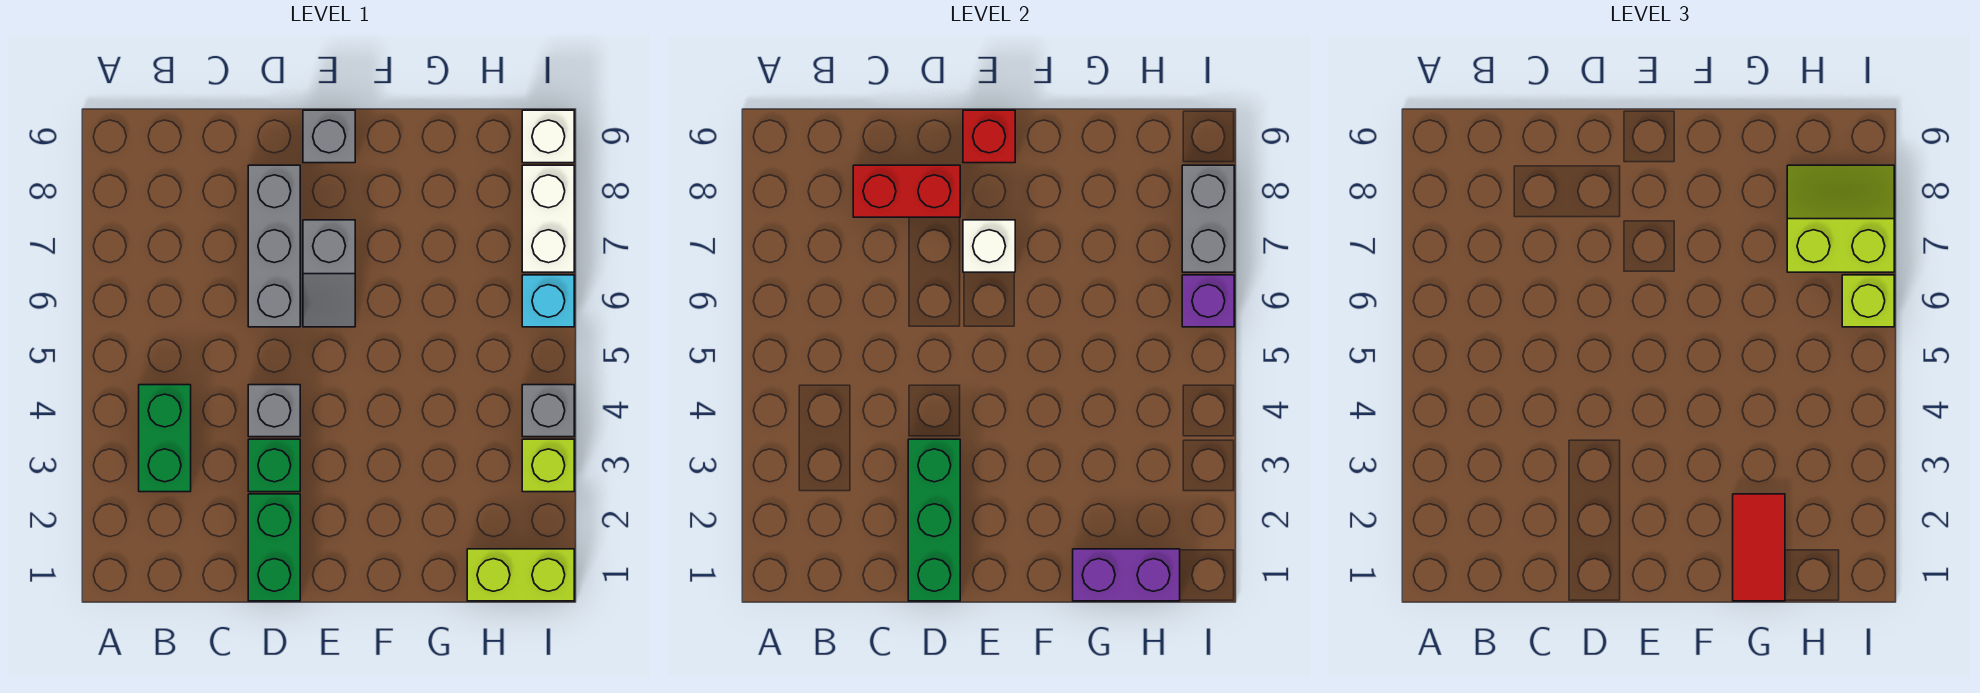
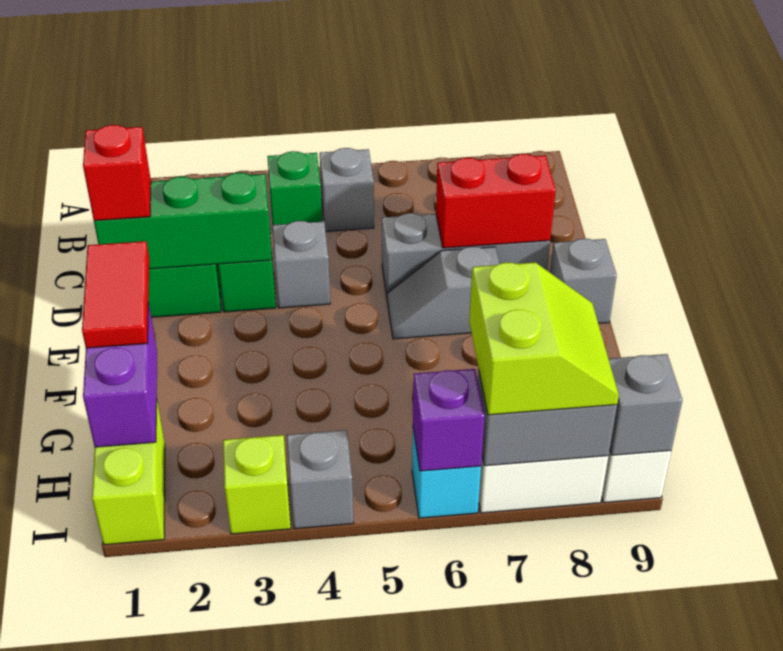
green 1x2 brick [139,385,191,492] -> green 1x1 brick [267,151,322,225]
none -> grey 1x1 brick [320,148,374,232]
red 1x2 brick [853,165,960,217] -> red 1x2 brick turned to [436,154,556,248]
white 1x1 brick [963,220,1015,272] -> none
red 1x1 brick [963,110,1015,163] -> red 1x1 brick moved to [83,125,151,221]
red 1x2 tile [1733,494,1785,601] -> red 1x2 tile turned to [82,241,149,348]
lime 1x1 brick [1842,275,1894,327] -> none
none -> grey 1x1 brick [609,354,682,455]

